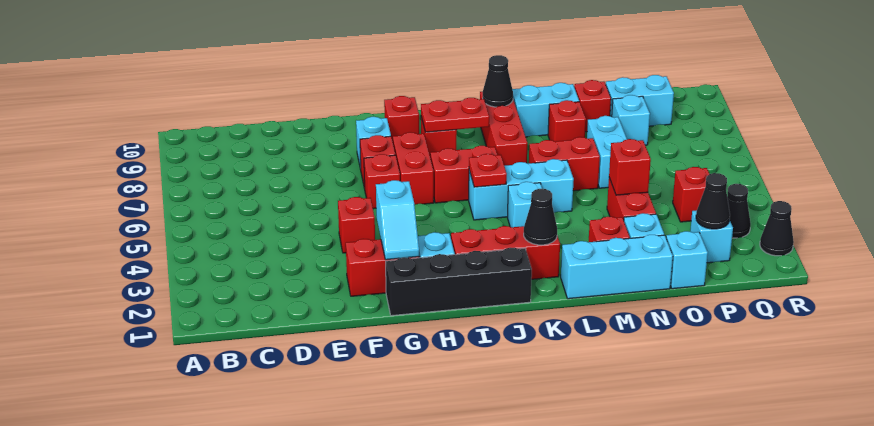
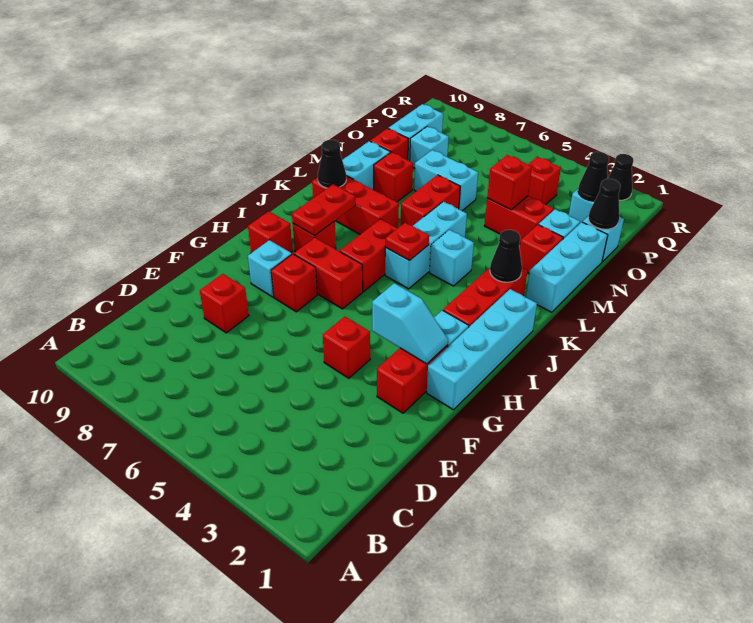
black 1x4 brick [386,248,532,316] -> cyan 1x4 brick [427,289,537,410]
red 1x1 brick [364,154,400,209] -> red 1x1 brick moved to [200,274,249,333]
black 1x1 cone [727,184,751,238] -> black 1x1 cone moved to [588,179,620,229]

